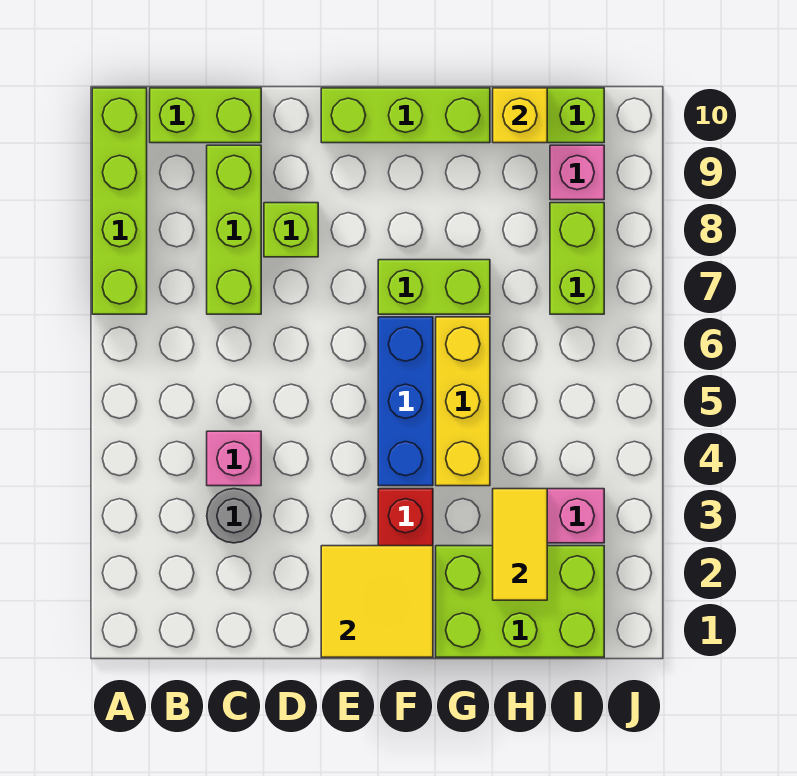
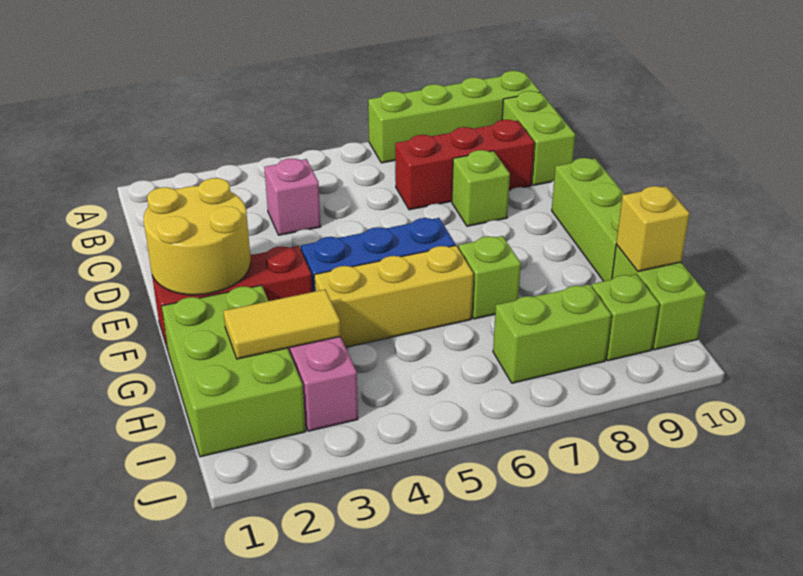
grey 1x1 round brick [207,489,261,543] -> none
lime 1x3 brick [207,145,261,314] -> red 1x3 brick [395,120,534,210]
yellow 2x2 tile [321,546,433,657] -> yellow 2x2 round brick [143,178,251,295]
lime 1x2 brick [378,260,490,314] -> lime 1x1 brick [458,236,521,319]
pink 1x1 brick [550,145,604,200] -> lime 1x1 brick [592,274,659,361]

